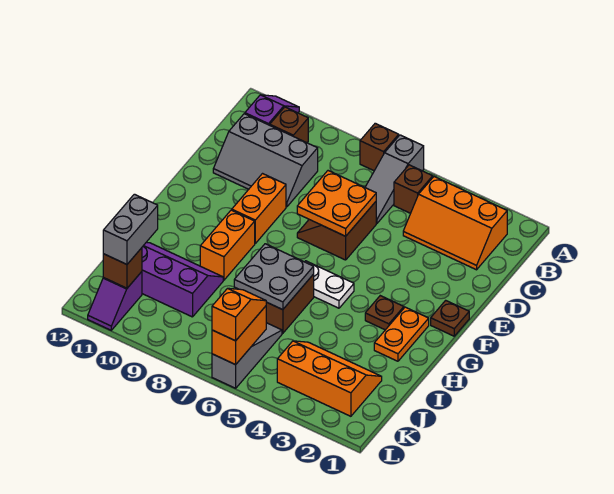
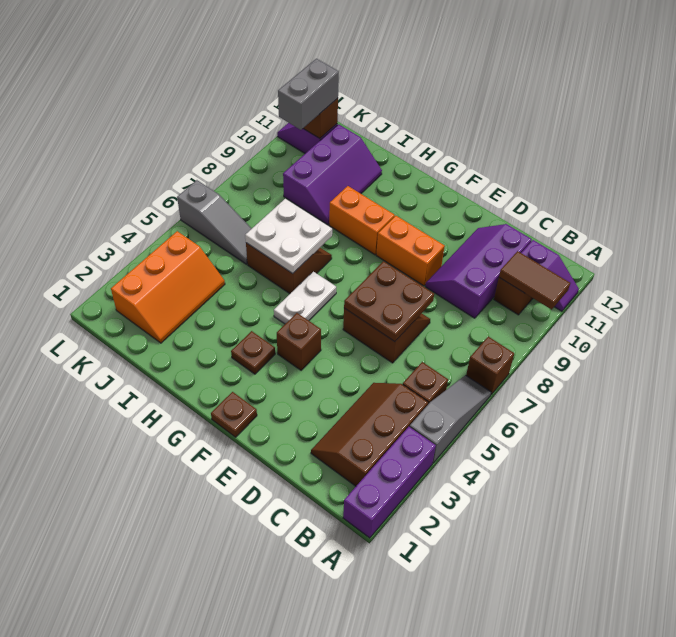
none -> purple 1x3 brick [343,427,436,538]
grey 1x3 slope [365,135,424,223] -> grey 1x3 slope turned to [410,375,491,463]
none -> brown 1x2 tile [499,251,570,310]
orange 2x3 slope [403,177,507,270] -> brown 2x3 slope [311,383,428,486]
grey 2x3 slope [213,114,318,207] -> purple 2x3 slope [425,224,532,318]
orange 2x2 plate [297,171,376,236] -> brown 2x2 plate [344,261,434,342]
none -> brown 1x1 brick [277,313,321,370]
orange 1x2 plate [374,307,429,361] -> none
grey 2x2 plate [234,244,314,310] -> white 2x2 plate [245,199,332,273]
grey 1x2 brick [103,194,158,264] -> grey 1x2 brick turned to [278,59,339,130]
orange 1x2 brick [212,306,266,365] -> none
orange 1x2 slope [212,288,266,341] -> none

